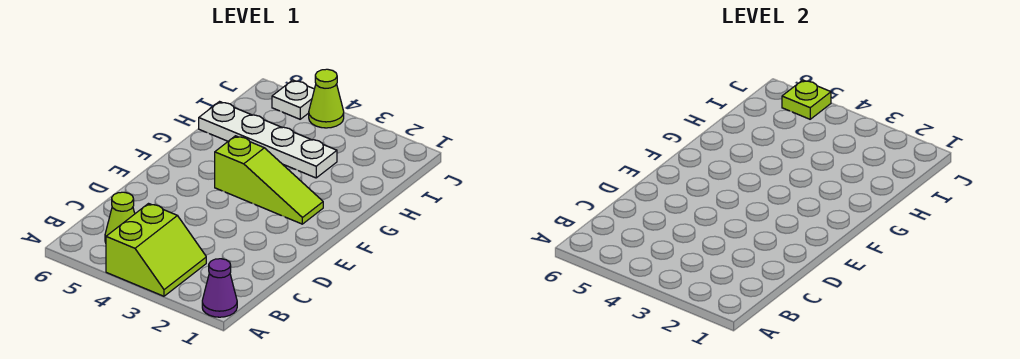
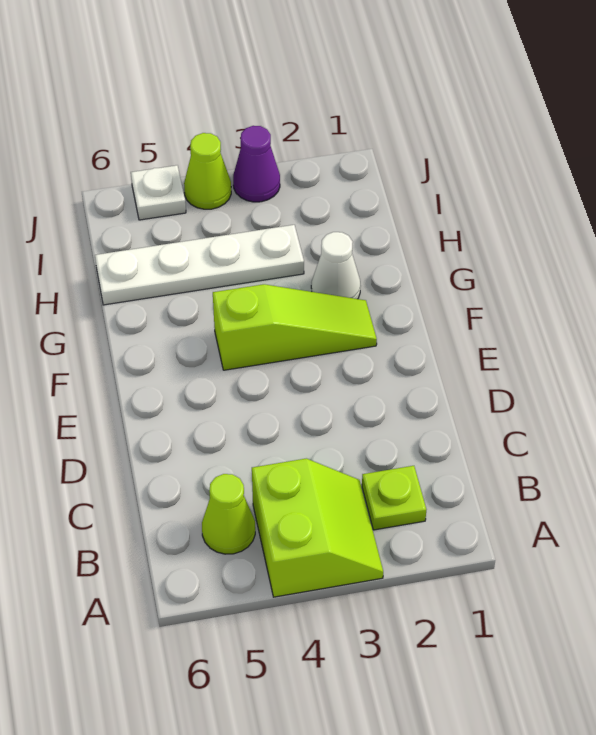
purple 1x1 cone [202,259,237,317] -> purple 1x1 cone moved to [233,126,280,202]
none -> white 1x1 cone [311,232,361,299]
lime 1x1 plate [782,80,831,119] -> lime 1x1 plate moved to [362,466,426,530]

